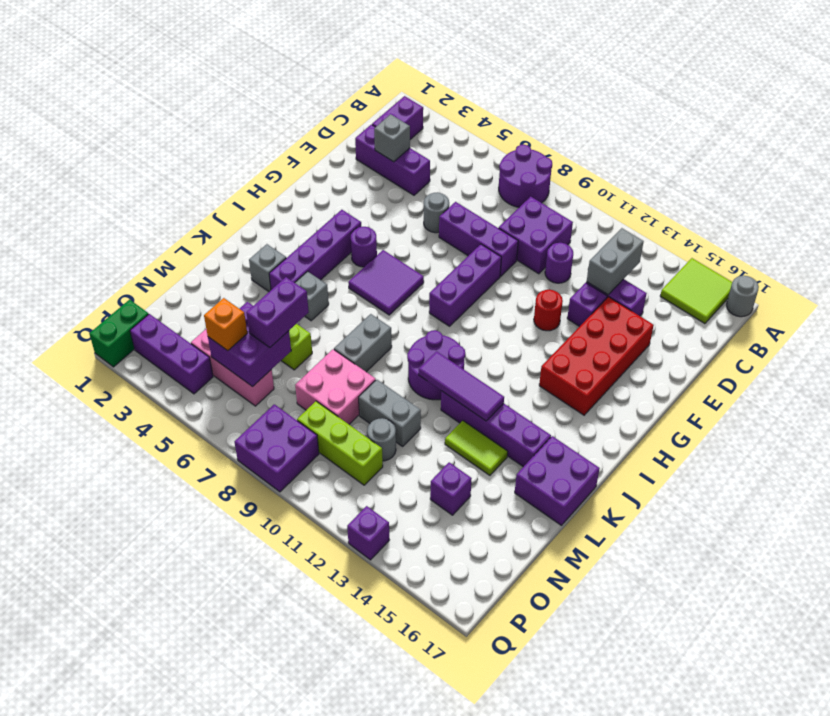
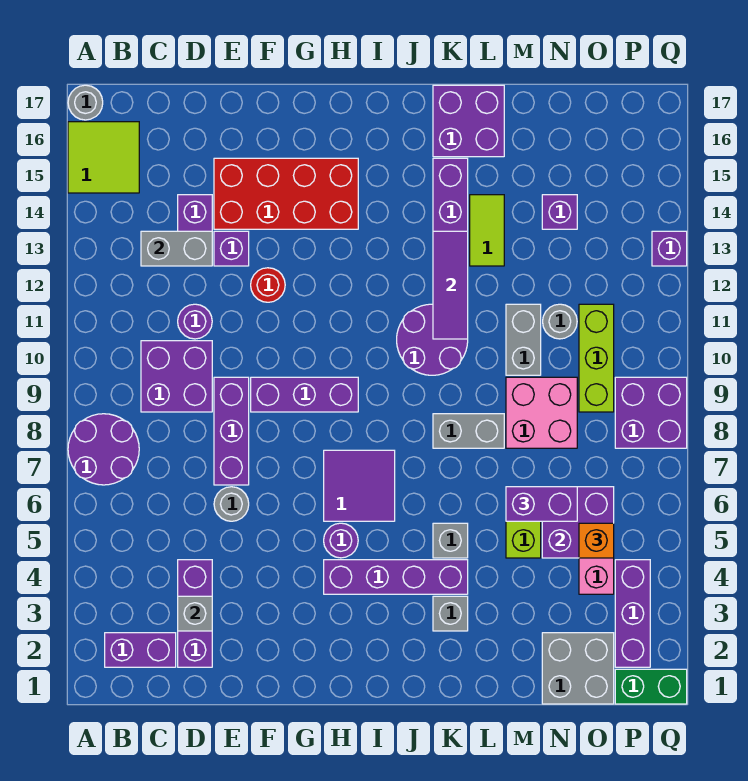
none -> grey 2x2 brick [542,633,614,704]

